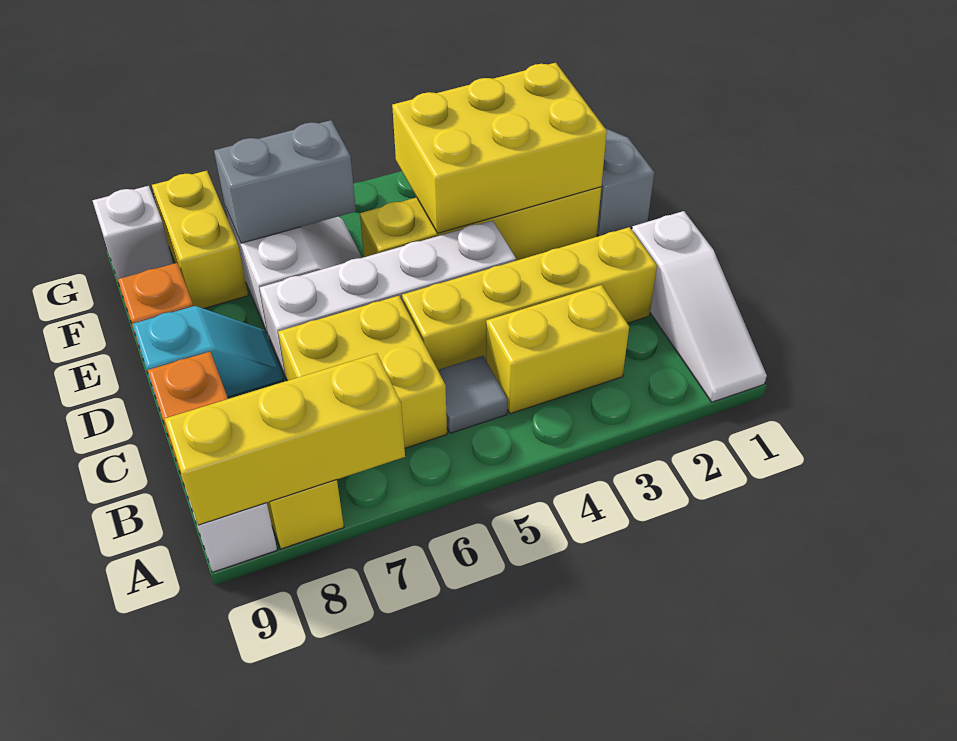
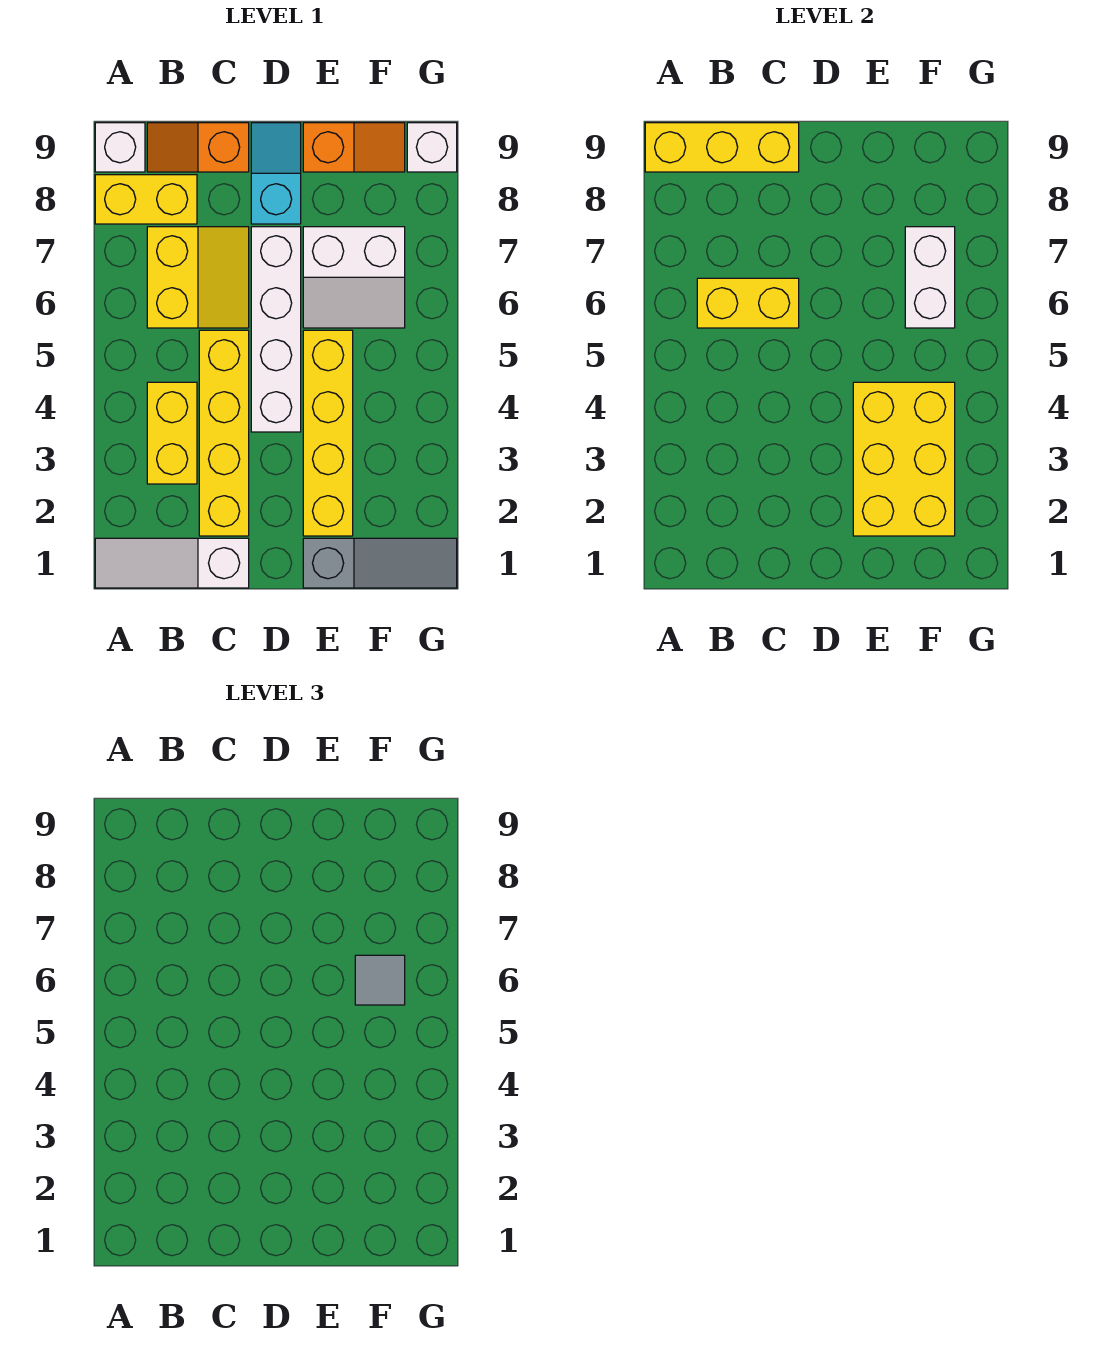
yellow 1x3 brick [165,353,405,525] -> yellow 1x3 brick turned to [645,123,799,172]
grey 1x1 tile [438,356,507,433] -> grey 1x1 tile moved to [355,955,405,1005]
yellow 2x2 brick [278,296,447,448] -> yellow 2x2 slope [147,227,249,328]
cyan 1x2 slope [133,306,283,398] -> cyan 1x2 slope turned to [251,123,301,224]
grey 1x2 brick [214,120,356,243] -> white 1x2 brick [905,227,955,328]
yellow 1x2 brick [152,171,248,309] -> yellow 1x2 brick moved to [697,278,799,328]

